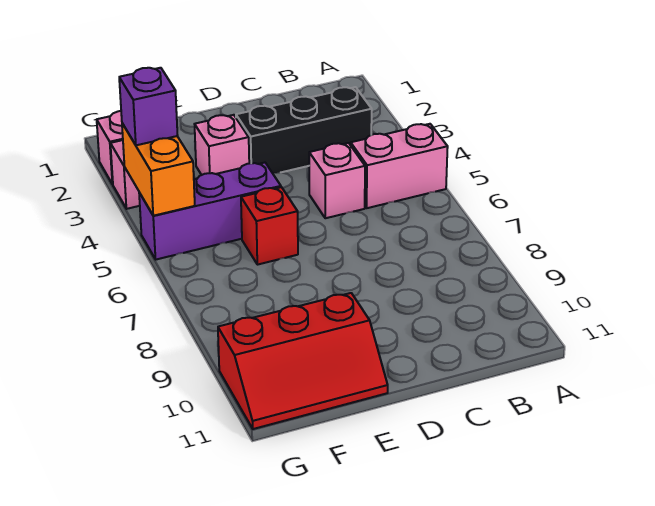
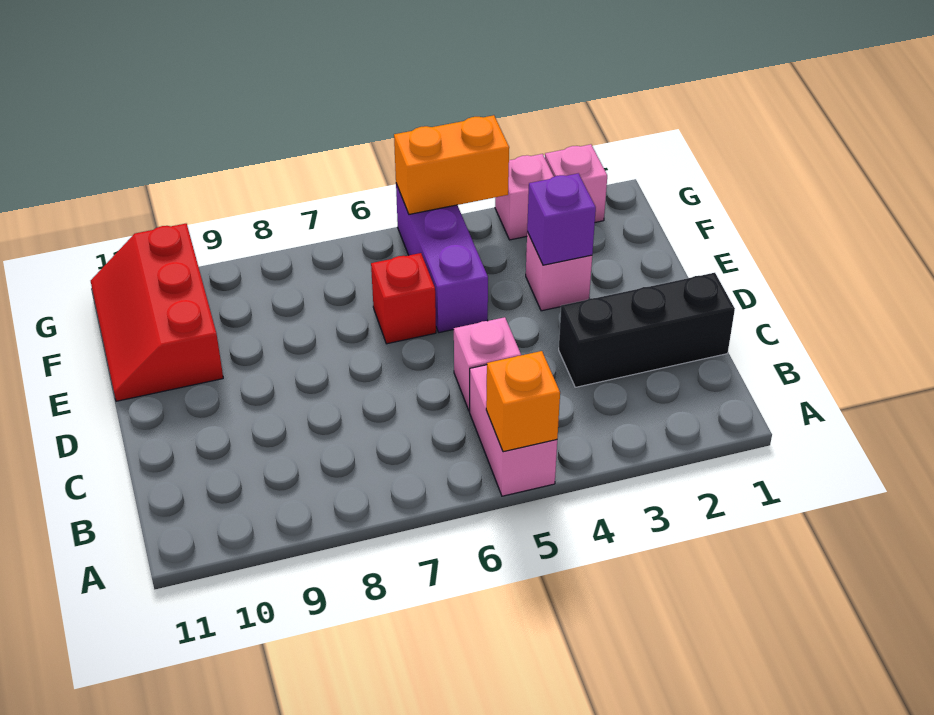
none -> orange 1x1 brick [486,351,560,452]
black 1x3 brick [236,87,372,173] -> black 1x3 brick turned to [559,273,735,387]
purple 1x1 brick [119,68,178,145] -> purple 1x1 brick moved to [527,173,596,265]

